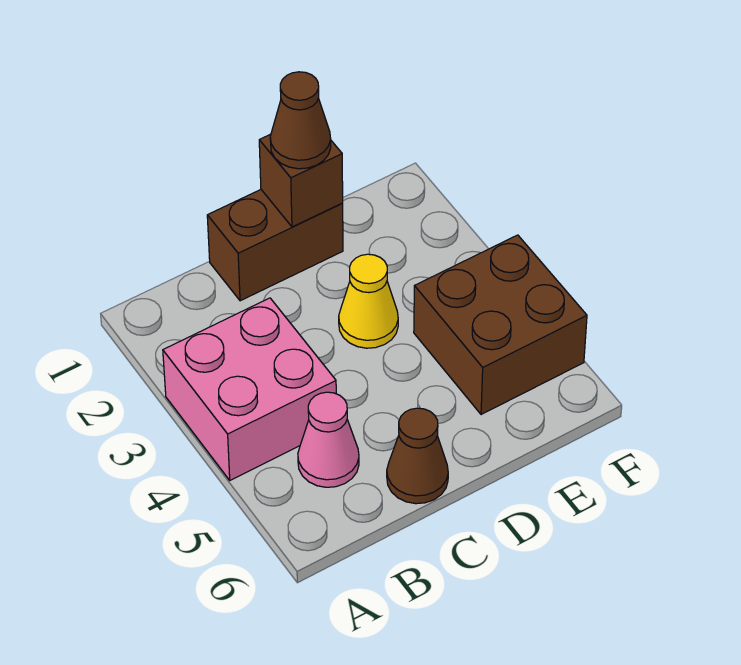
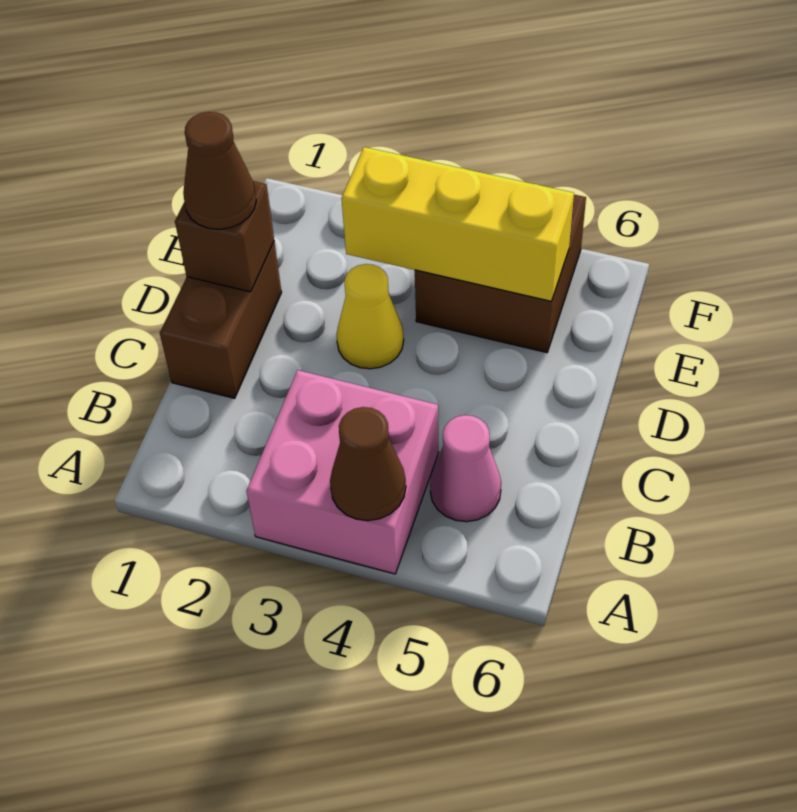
brown 1x1 cone [387,408,448,504] -> brown 1x1 cone moved to [330,407,406,521]
none -> yellow 1x3 brick [341,147,574,301]

